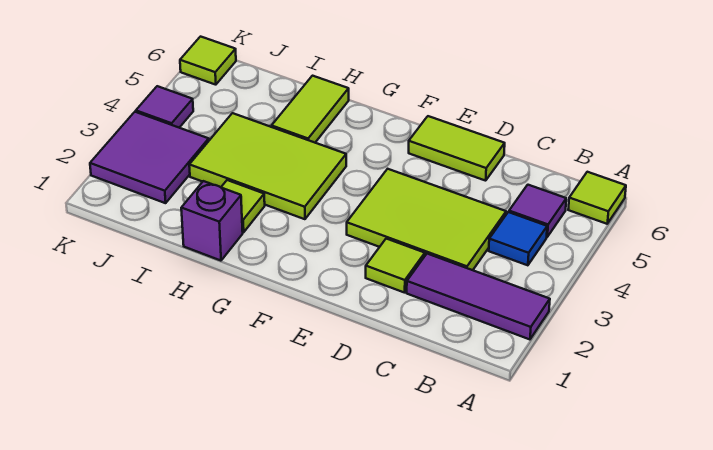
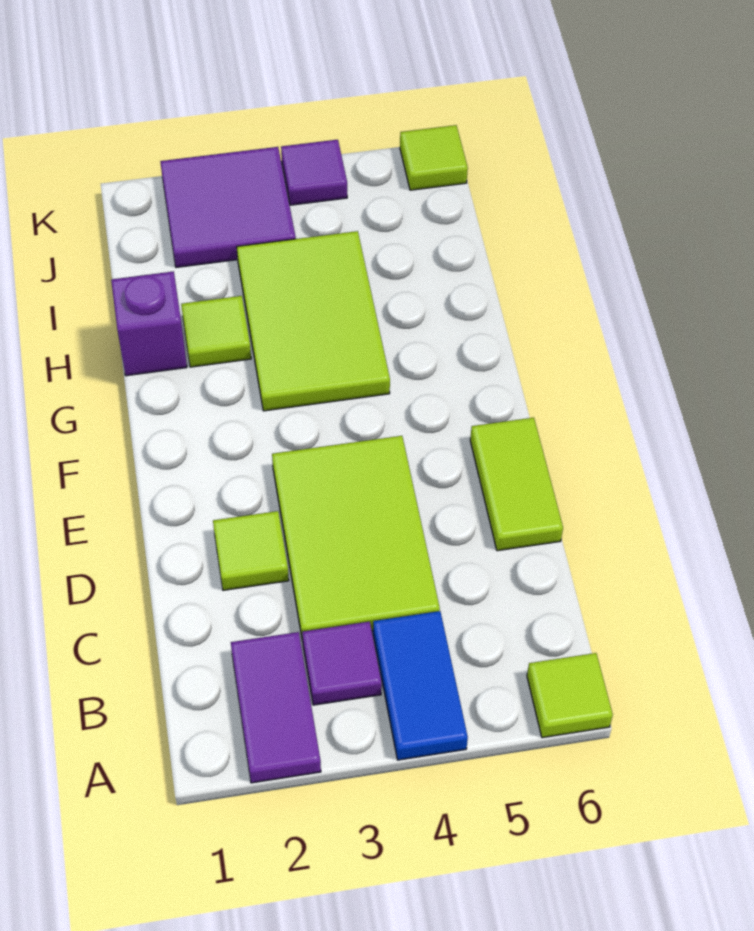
purple 1x3 tile [407,254,550,339] -> purple 1x2 tile [231,632,321,783]
blue 1x1 tile [489,212,547,265] -> blue 1x2 tile [373,611,468,760]
purple 1x1 tile [509,185,566,237] -> purple 1x1 tile moved to [302,622,382,705]
lime 1x2 tile [272,76,349,143] -> none

